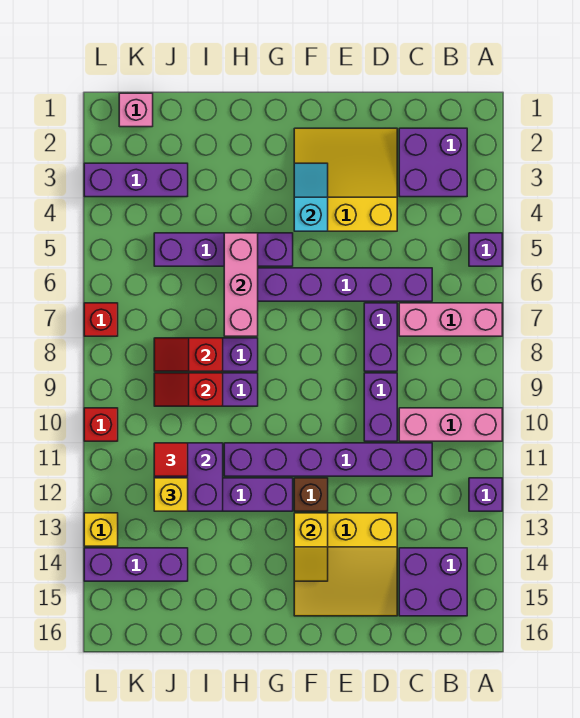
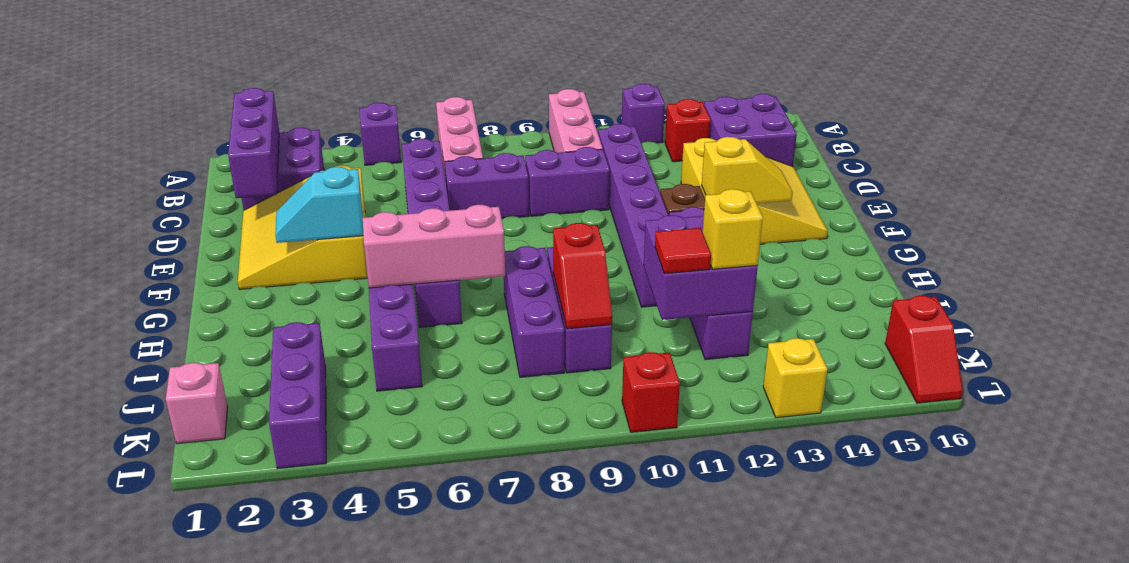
red 1x2 slope [154,338,223,371] -> red 1x2 slope moved to [885,296,963,403]
purple 1x3 brick [84,548,188,581] -> purple 1x3 brick moved to [228,88,279,198]
red 1x1 brick [84,303,118,336] -> red 1x1 brick moved to [665,99,711,162]

